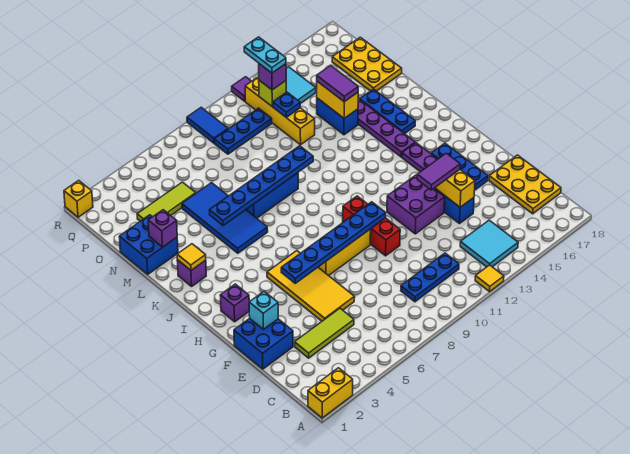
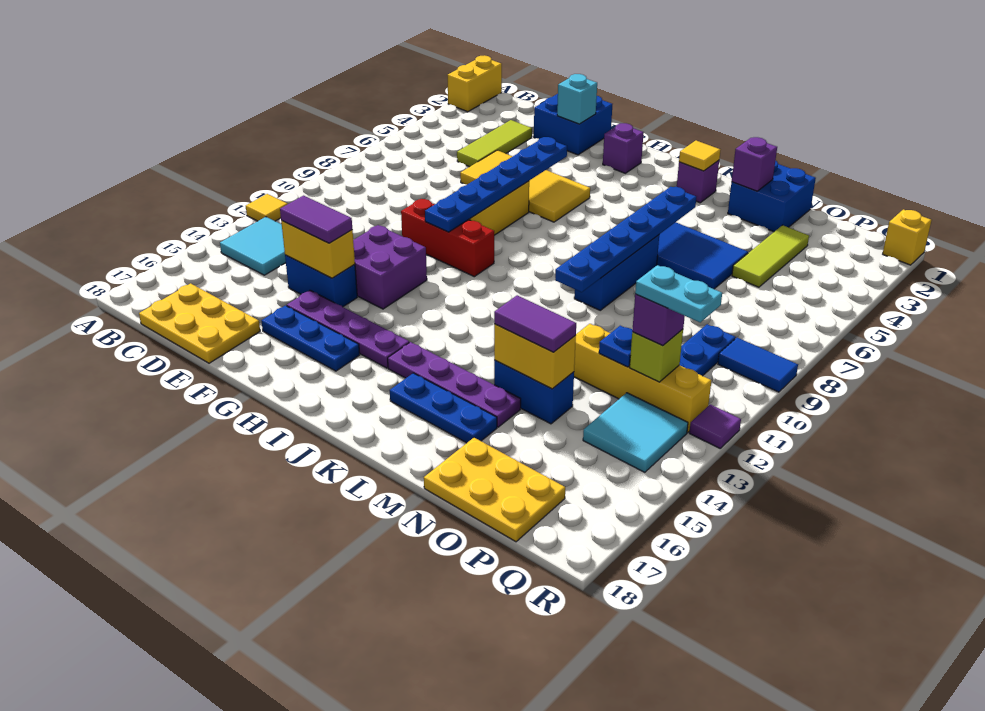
blue 1x3 plate [401,253,459,302] -> none
purple 1x2 tile [417,153,460,190] -> purple 1x2 tile turned to [280,196,352,243]

